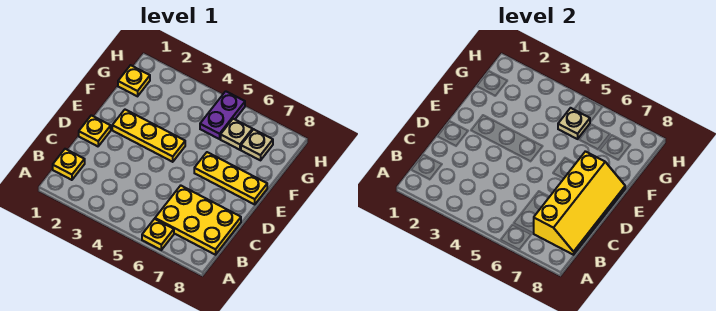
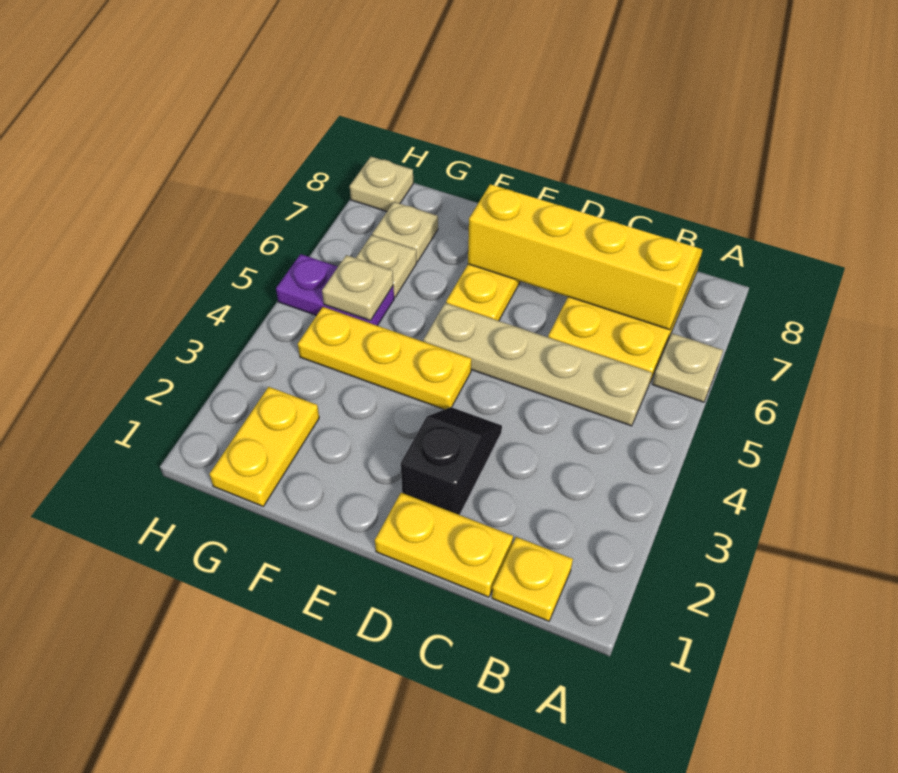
yellow 1x1 plate [142,219,174,250] -> tan 1x1 plate [652,333,723,402]
none -> tan 1x4 plate [423,303,652,426]
yellow 1x1 plate [79,115,111,146] -> yellow 1x2 plate [375,493,513,597]
none -> black 1x2 slope [401,407,502,515]
yellow 1x3 plate [112,110,185,162] -> yellow 1x3 plate turned to [298,307,471,409]
yellow 1x1 plate [118,65,150,96] -> yellow 1x2 plate [210,387,319,506]
none -> tan 1x1 plate [350,157,413,212]

